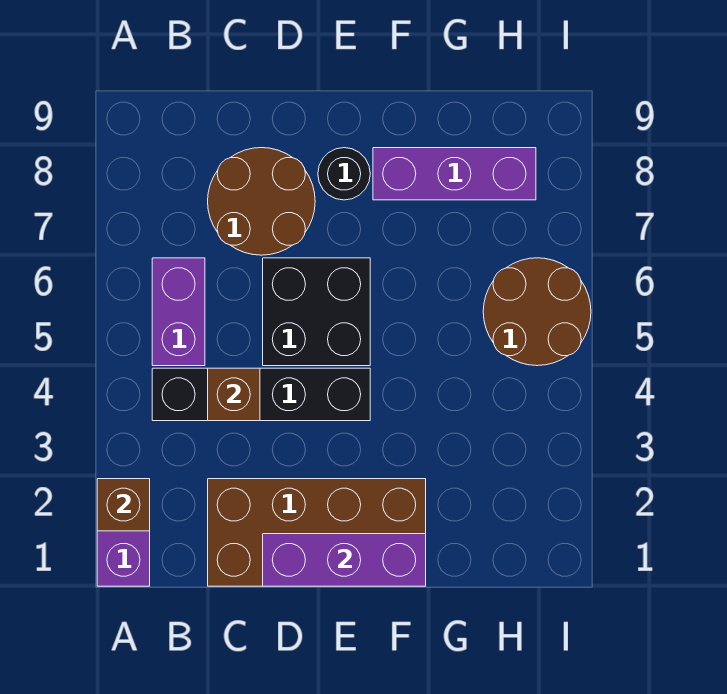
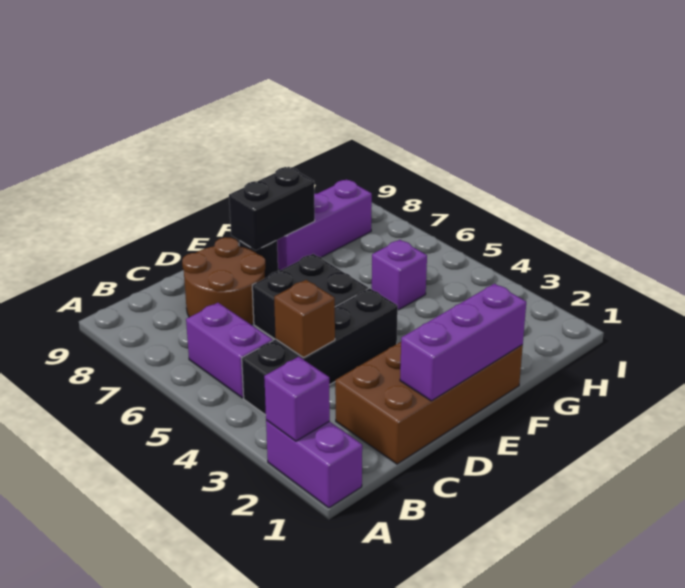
brown 1x1 brick [97,479,150,531] -> purple 1x1 brick [264,357,330,441]
none -> black 1x2 brick [229,167,315,250]
none -> purple 1x1 brick [372,240,427,310]
brown 2x2 round brick [483,258,591,366] -> none

